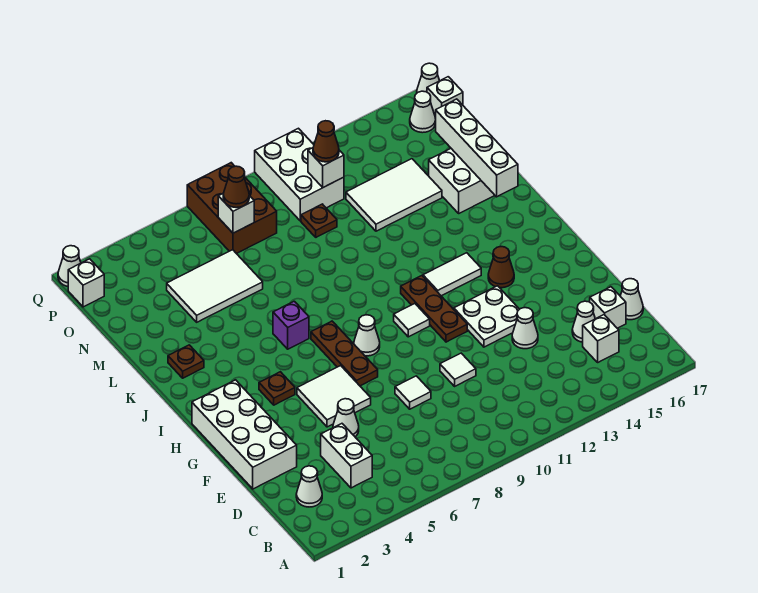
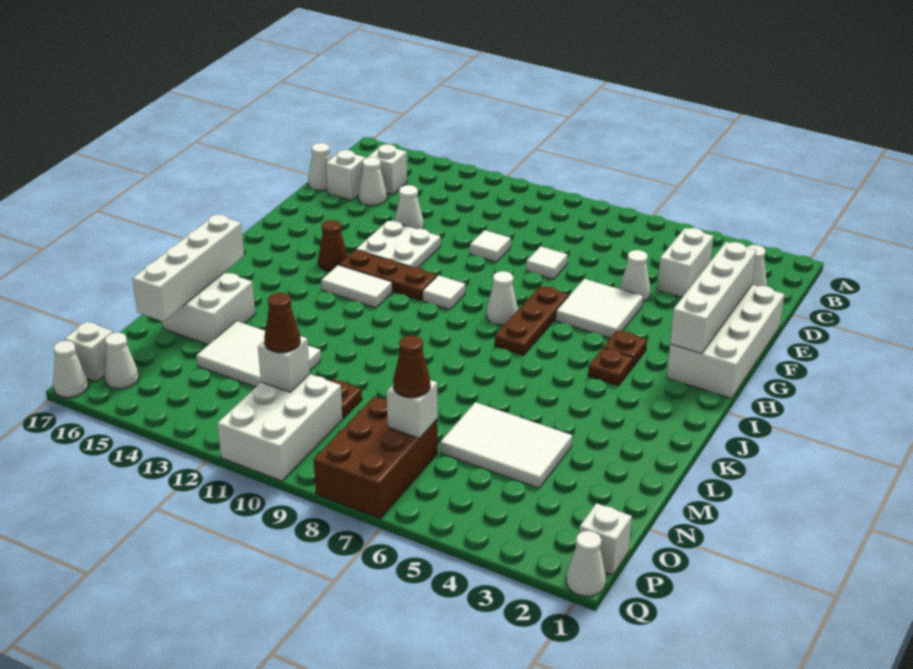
none -> white 1x4 brick [670,242,756,354]
brown 1x3 plate [401,276,467,342] -> brown 1x3 plate turned to [339,250,437,300]
purple 1x1 brick [273,301,309,349] -> none
brown 1x1 plate [168,345,204,378] -> brown 1x1 plate moved to [588,348,633,386]

